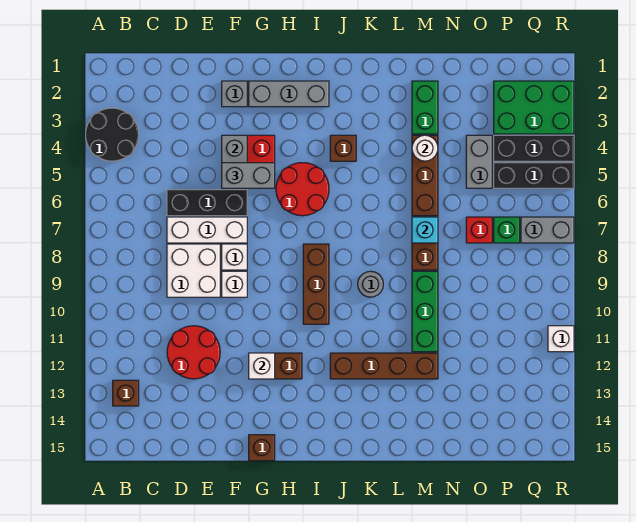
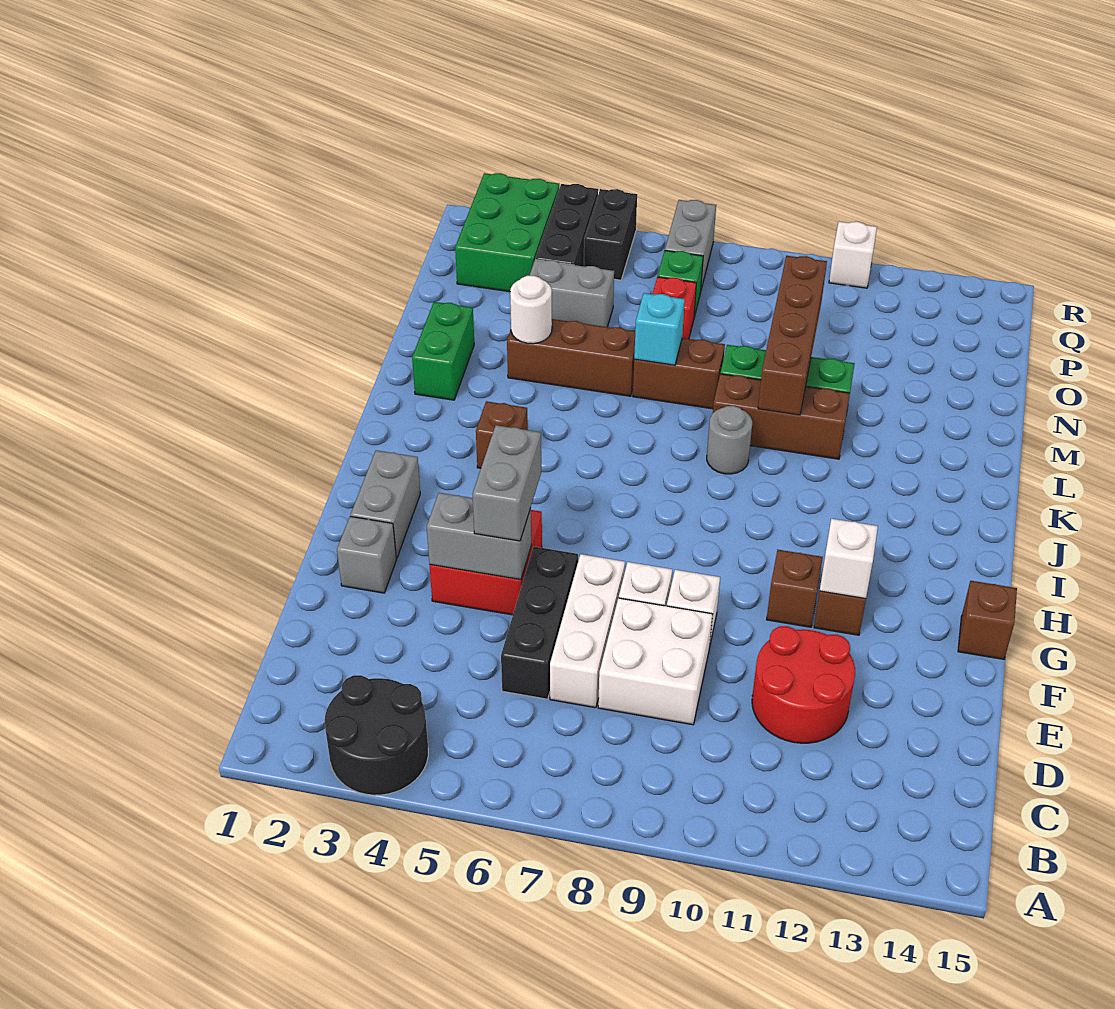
brown 1x1 brick [113,380,139,406] -> brown 1x1 brick moved to [767,550,823,627]
grey 1x3 brick [249,81,329,107] -> grey 1x2 brick [351,450,420,558]
red 2x2 round brick [276,163,329,216] -> none
brown 1x3 brick [303,244,329,324] -> brown 1x3 brick moved to [713,374,850,459]
brown 1x4 brick [330,353,438,379] -> brown 1x4 brick moved to [758,256,827,415]
green 1x2 brick [412,81,438,134] -> green 1x2 brick turned to [412,302,474,400]
black 1x3 brick [494,163,574,188] -> black 1x2 brick [584,189,637,280]

